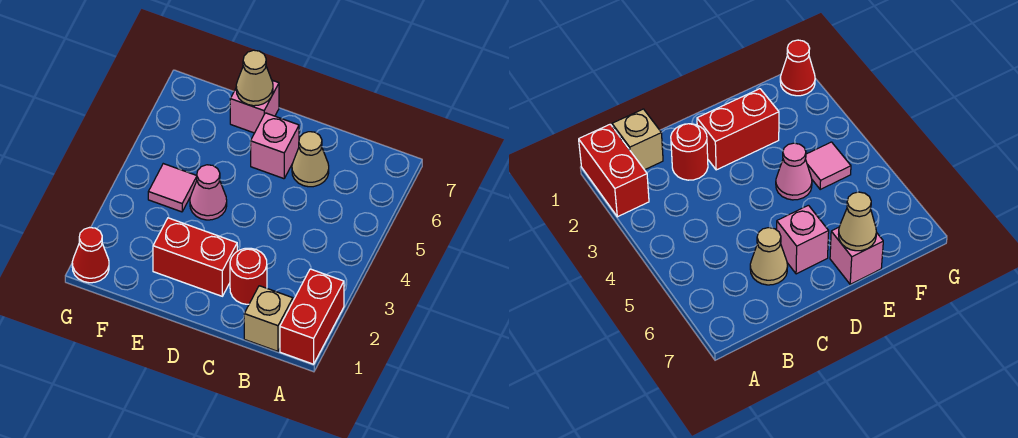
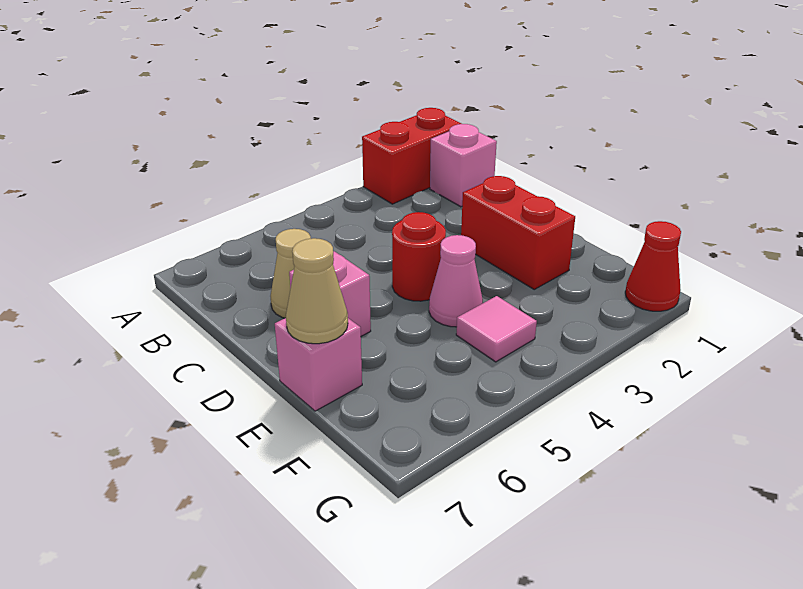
tan 1x1 brick [244,286,293,351] -> pink 1x1 brick [430,124,497,207]
red 1x1 round brick [230,248,267,304] -> red 1x1 round brick moved to [392,212,446,301]

